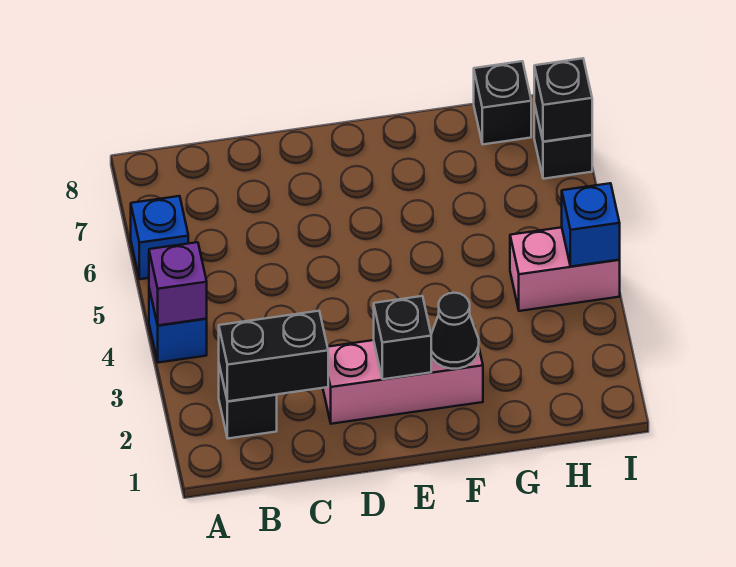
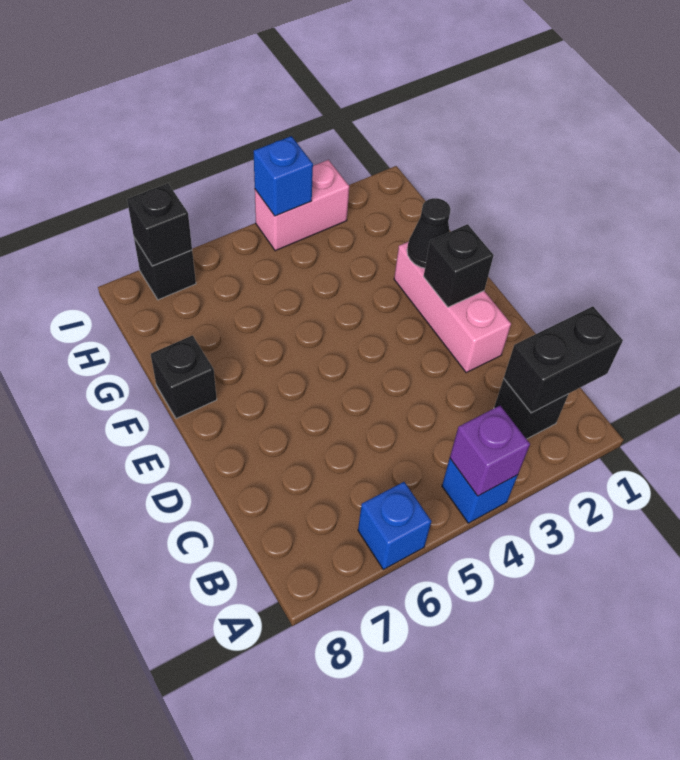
black 1x2 brick [219,311,328,401] -> black 1x2 brick turned to [504,306,623,413]
pink 1x2 brick [510,227,620,311] -> pink 1x2 brick turned to [255,160,349,251]
black 1x1 brick [474,61,531,144] -> black 1x1 brick moved to [151,336,217,419]

